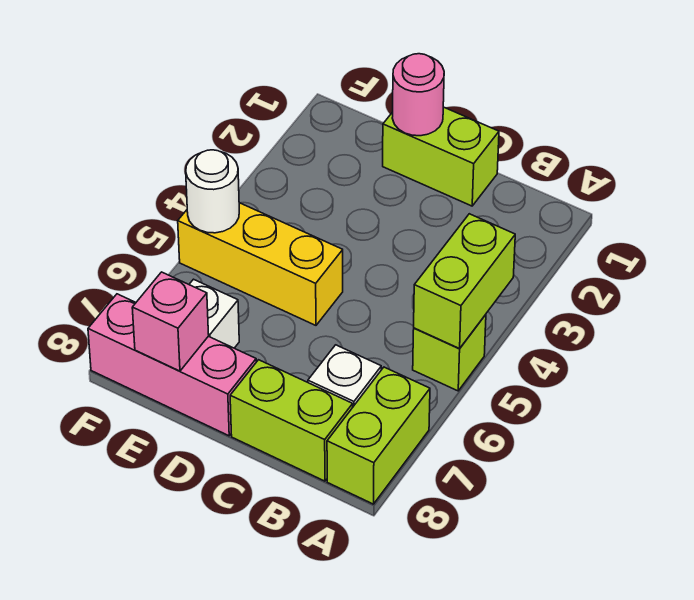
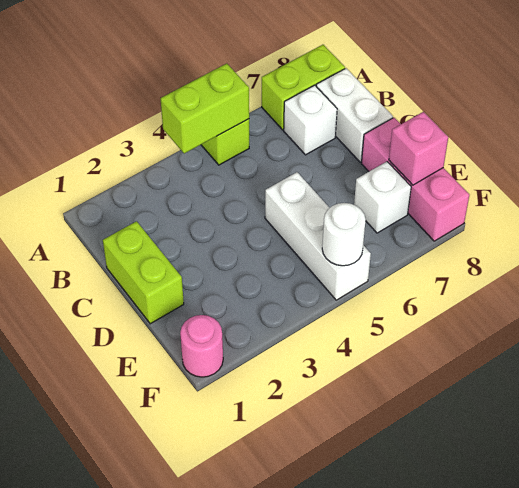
lime 1x2 brick [230,360,353,481] -> white 1x2 brick [316,68,393,162]
pink 1x1 round brick [392,54,444,136] -> pink 1x1 round brick moved to [180,315,223,377]
yellow 1x3 brick [178,203,343,325] -> white 1x3 brick [265,172,371,300]

